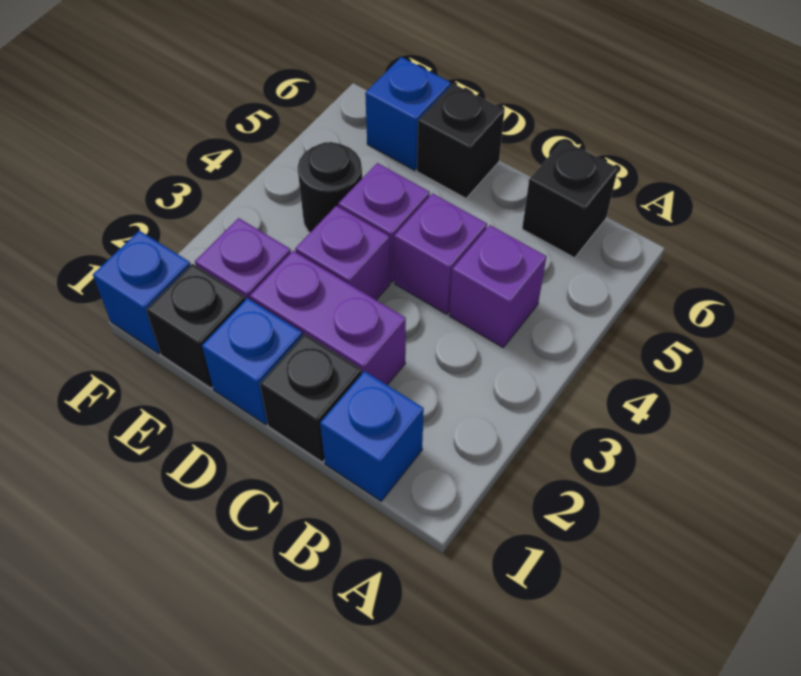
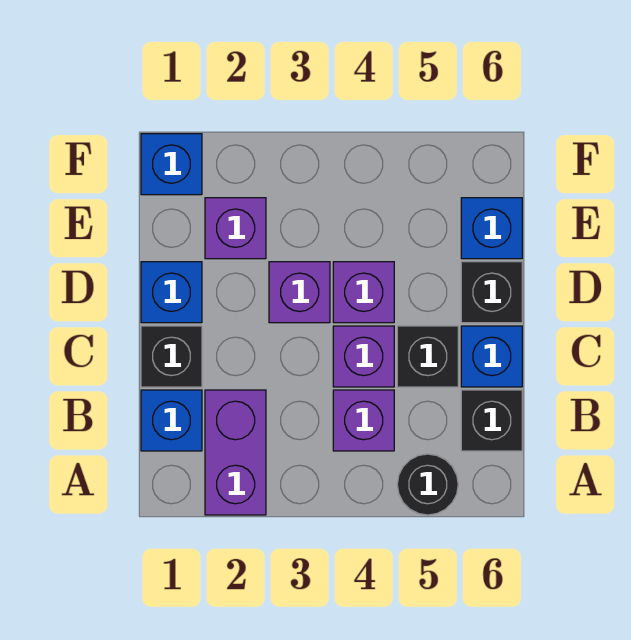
purple 1x2 brick [250,251,406,385] -> purple 1x2 brick moved to [205,390,266,515]
none -> blue 1x1 brick [461,326,522,387]
black 1x1 brick [146,264,245,388] -> black 1x1 brick moved to [397,326,458,387]
black 1x1 round brick [298,142,362,233] -> black 1x1 round brick moved to [397,454,458,515]

